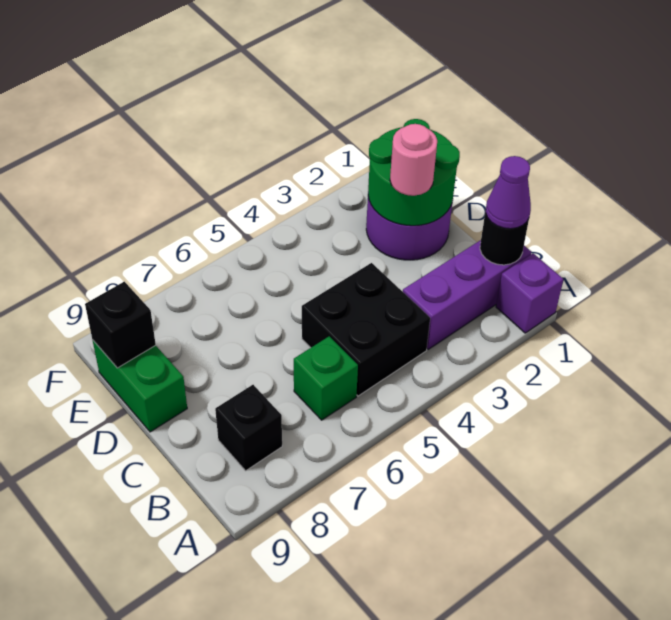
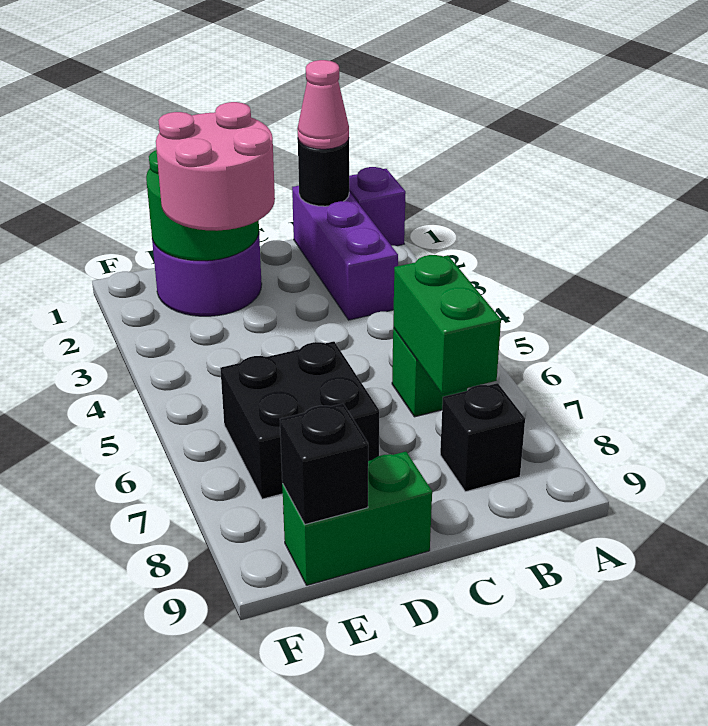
purple 1x1 cone [486,156,531,229] -> pink 1x1 cone [297,60,349,149]
black 2x2 brick [302,263,430,396] -> black 2x2 brick moved to [220,341,379,499]
none -> green 1x2 brick [393,255,501,394]
pink 1x1 round brick [390,124,437,196] -> pink 2x2 round brick [156,102,275,231]

